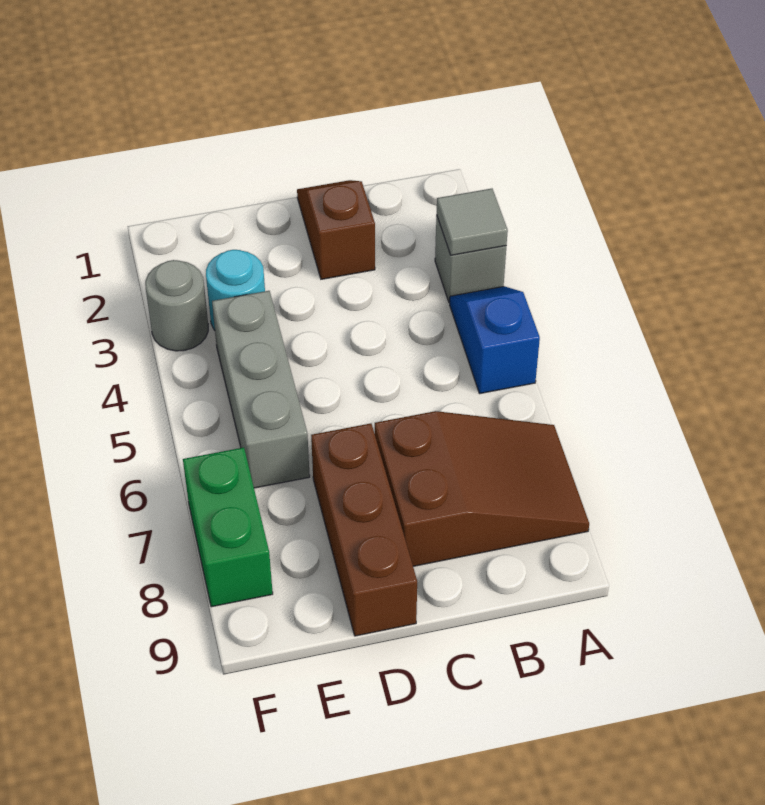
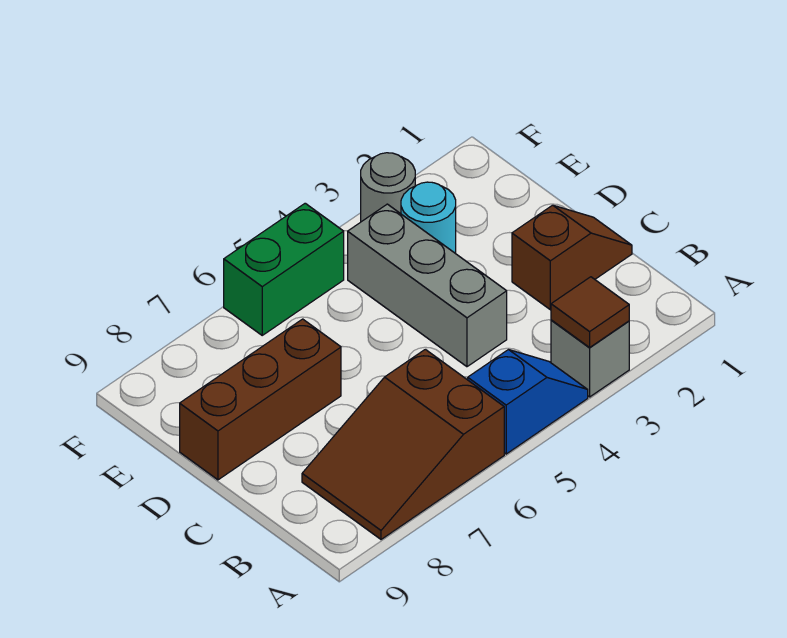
grey 1x1 tile [437,189,508,255] -> brown 1x1 tile [551,277,629,347]
brown 2x3 slope [375,411,589,566] -> brown 2x3 slope turned to [302,349,504,539]
grey 1x3 brick [212,291,310,488] -> grey 1x3 brick turned to [348,204,507,367]
green 1x2 brick [183,448,273,607] -> green 1x2 brick moved to [224,203,344,335]

